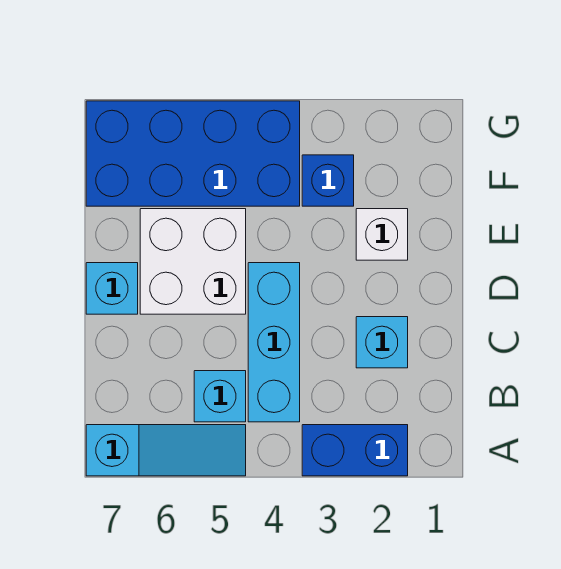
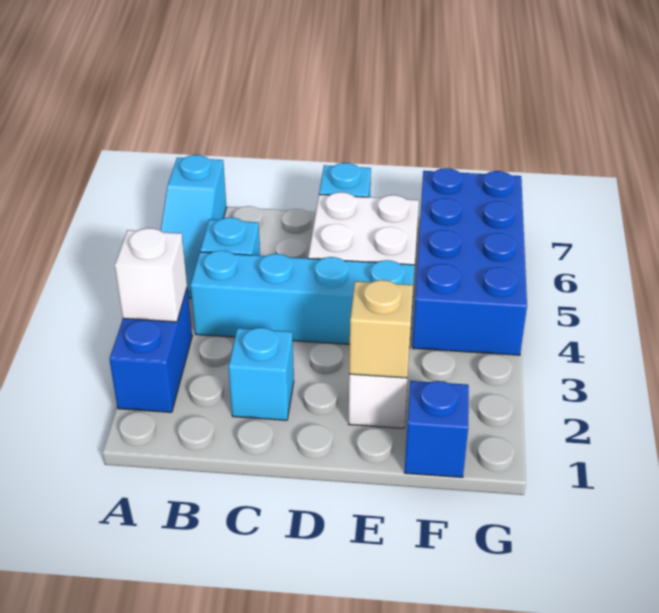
none -> white 1x1 brick [115,228,187,322]
cyan 1x3 brick [248,263,300,422] -> cyan 1x4 brick [190,251,415,348]
none -> tan 1x1 brick [349,280,413,378]
blue 1x1 brick [302,155,354,206] -> blue 1x1 brick moved to [404,381,469,477]

